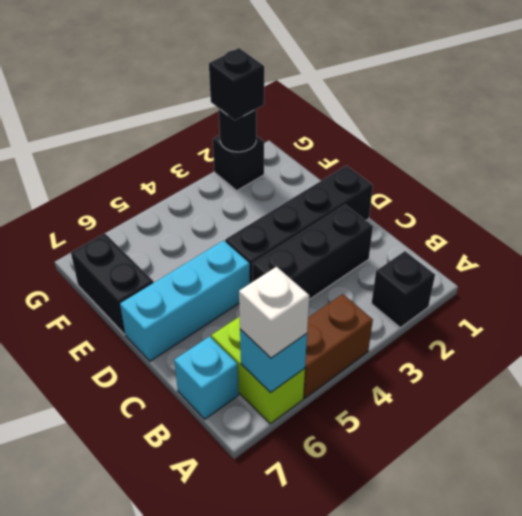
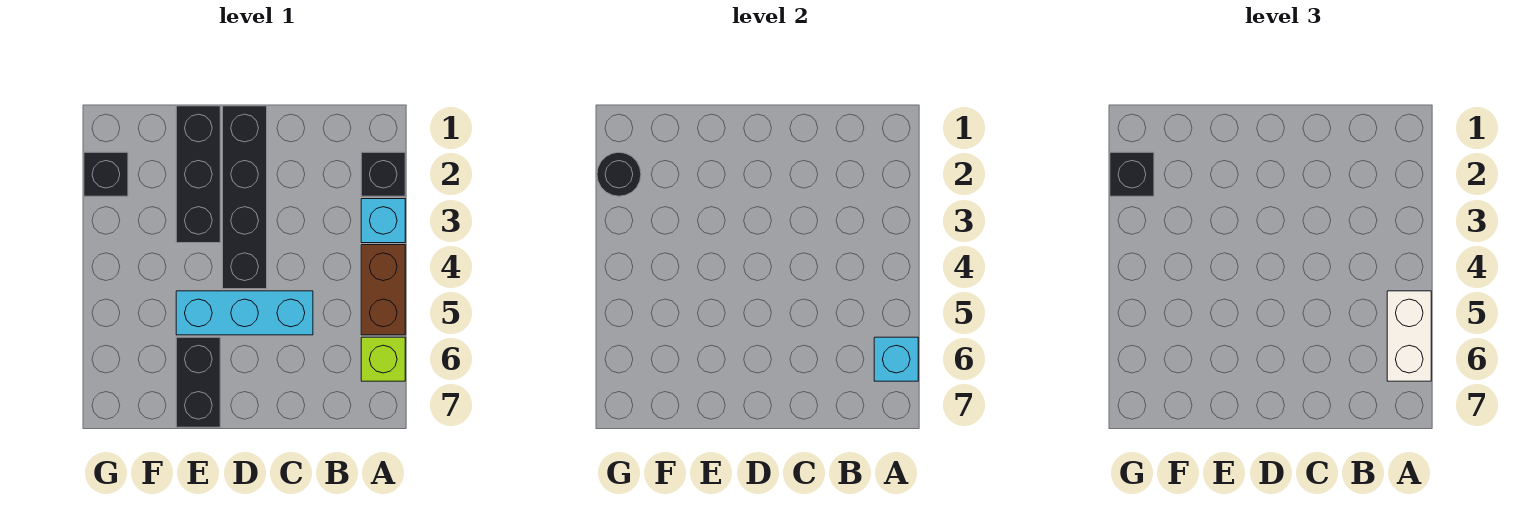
lime 1x2 brick [211,316,305,424] -> lime 1x1 brick [361,337,405,381]
white 1x1 brick [239,267,309,358] -> white 1x2 brick [1387,291,1431,381]
cyan 1x1 brick [174,336,239,419] -> cyan 1x1 brick moved to [361,199,405,243]
black 1x3 brick [253,205,373,300] -> black 1x3 brick moved to [176,106,220,243]
cyan 1x3 brick [120,240,250,361] -> cyan 1x3 brick turned to [176,291,313,335]
black 1x2 brick [71,233,154,334] -> black 1x2 brick turned to [176,337,220,427]

